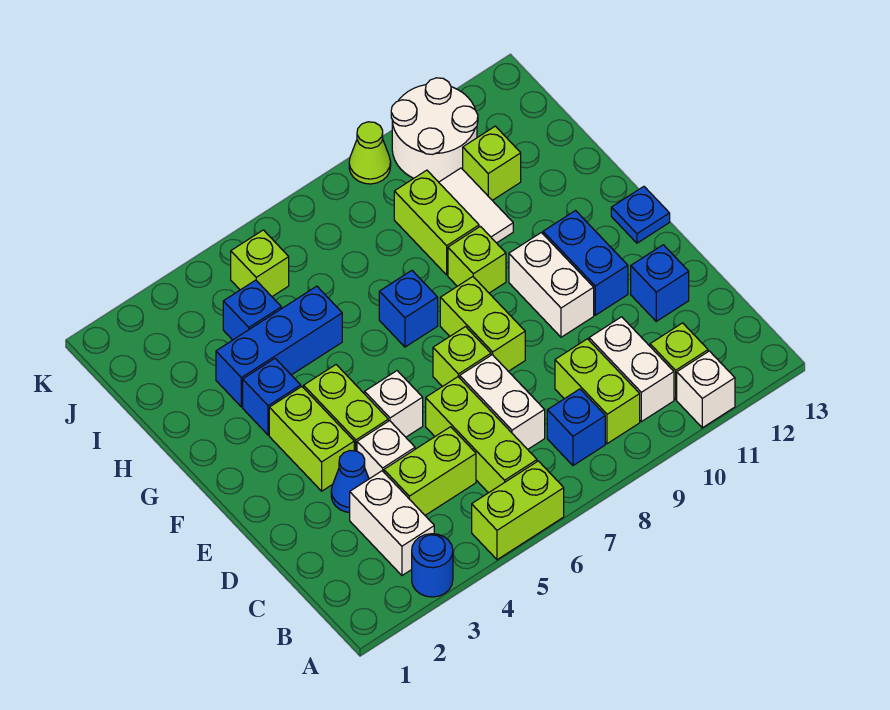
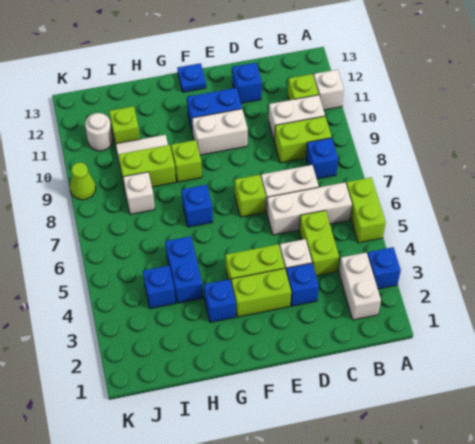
blue 1x1 round brick [412,534,453,597] -> blue 1x1 brick [367,247,401,289]
white 1x2 brick [350,471,434,575] -> white 1x2 brick turned to [339,252,381,320]
lime 1x3 brick [426,377,537,493] -> white 1x3 brick [267,182,352,235]
blue 1x1 cone [331,451,369,512] -> blue 1x1 brick [286,263,319,306]
white 1x1 brick [365,371,423,437] -> white 1x1 brick moved to [123,172,155,214]
lime 1x2 brick [440,277,525,371] -> none
blue 1x3 brick [216,286,342,407] -> blue 1x2 brick [165,236,203,303]
lime 1x1 brick [231,230,289,296] -> none
white 2x2 round brick [391,78,478,182] -> white 1x1 round brick [85,113,113,151]

